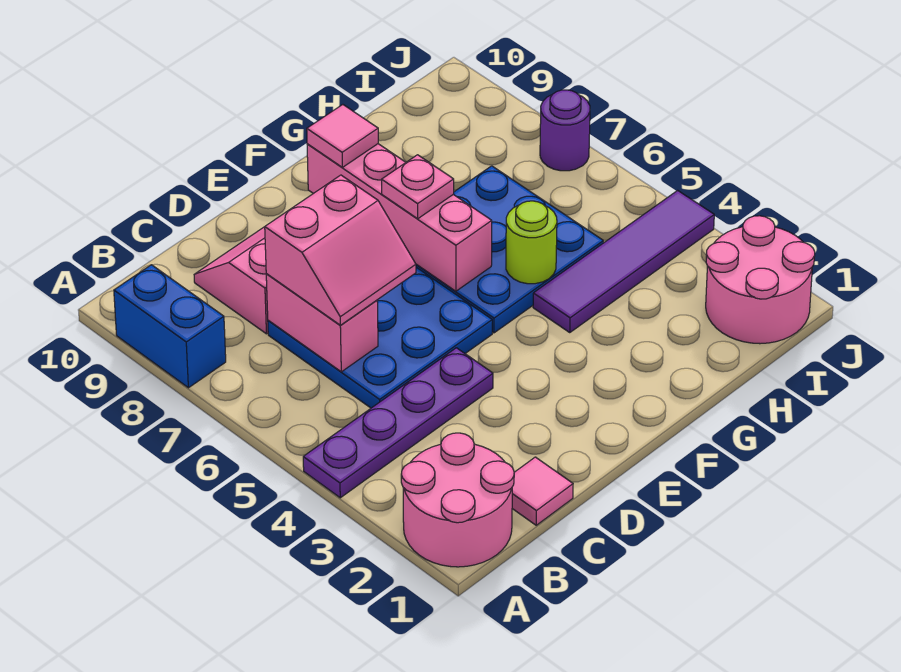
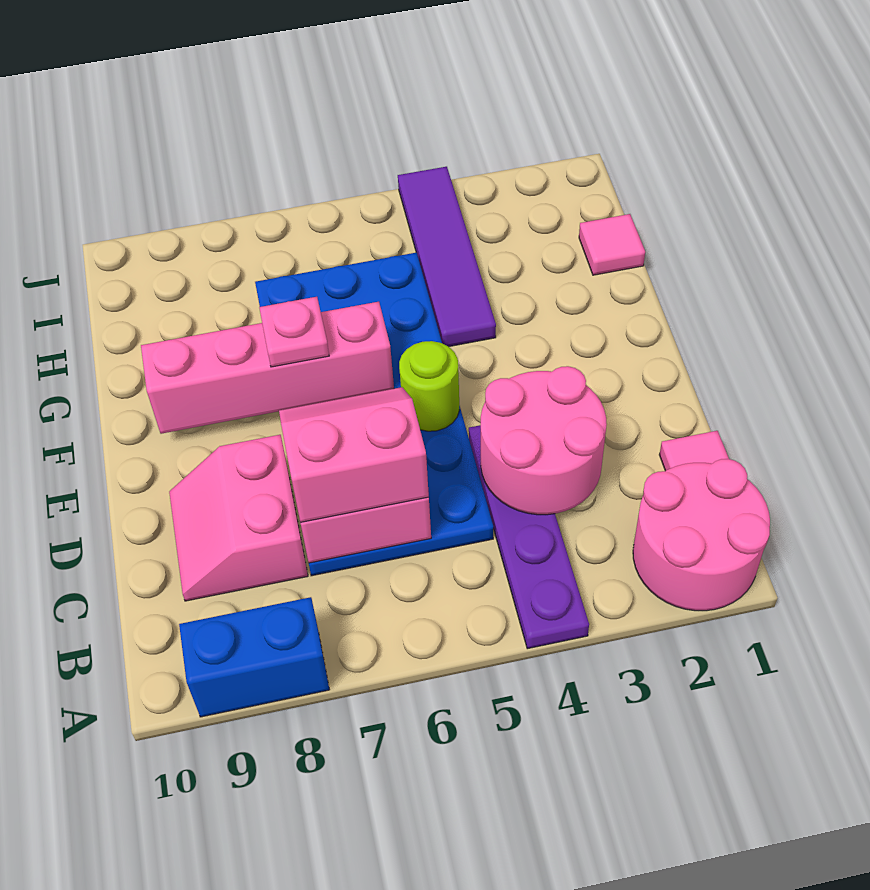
pink 2x2 slope [265,175,416,325] -> pink 2x2 slope turned to [279,387,429,522]
pink 1x1 tile [307,105,378,167] -> pink 1x1 tile moved to [579,214,645,275]
lime 1x1 round brick [506,201,557,284] -> lime 1x1 round brick moved to [399,341,459,431]
pink 2x2 round brick [706,216,815,344] -> pink 2x2 round brick moved to [481,366,607,515]
purple 1x1 round brick [540,90,590,171] -> none

